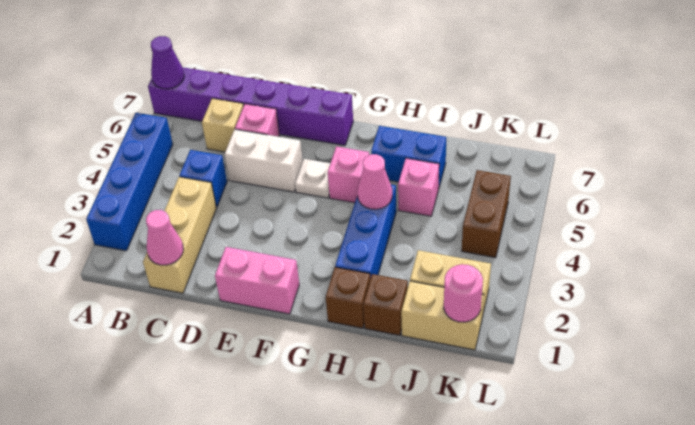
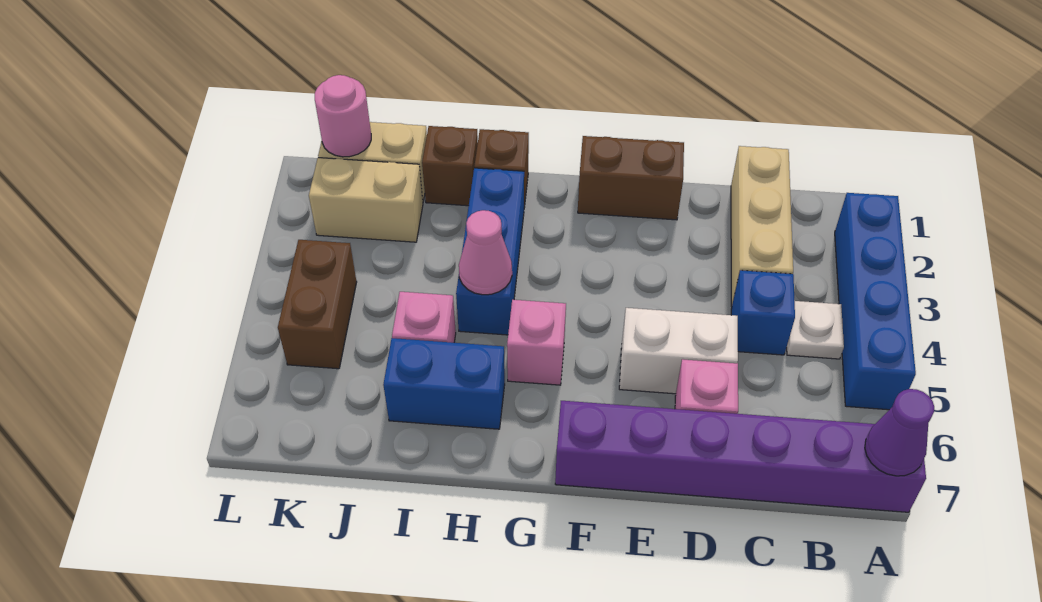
pink 1x1 cone [146,210,183,265] -> none
tan 1x1 brick [202,98,244,152] -> none
pink 1x2 brick [215,247,299,314] -> brown 1x2 brick [578,136,684,220]
white 1x1 plate [295,159,330,198] -> white 1x1 plate moved to [787,301,844,359]

